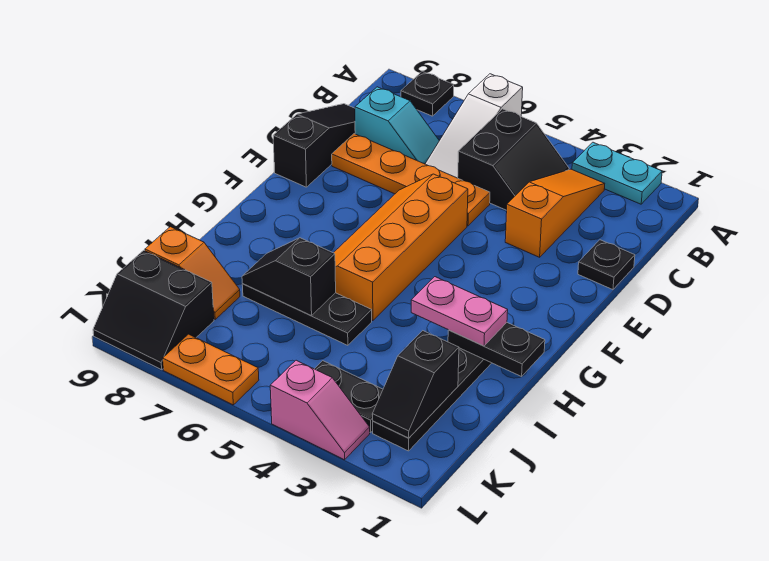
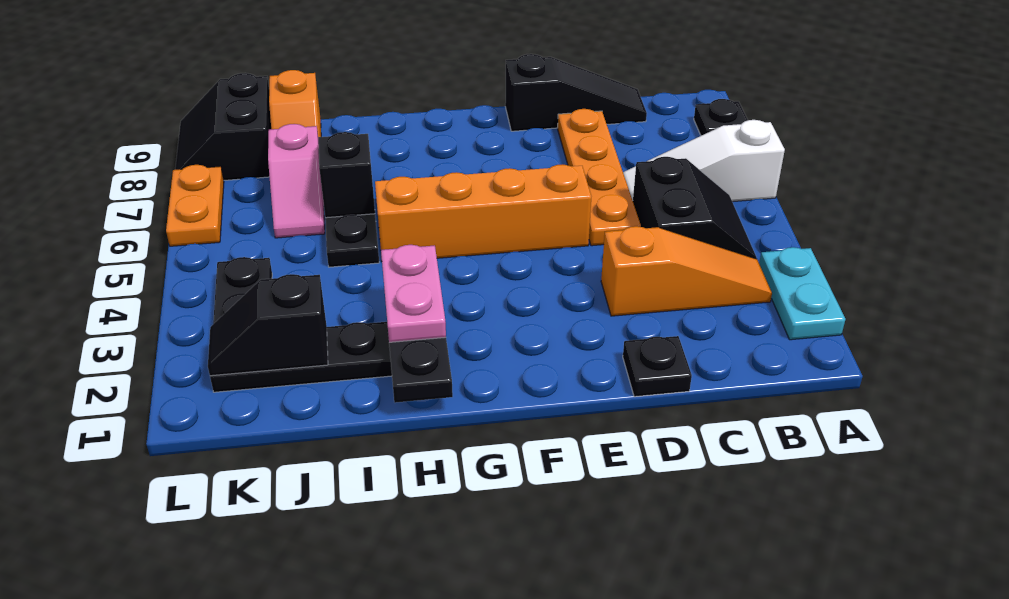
black 2x2 slope [458,109,569,210] -> black 2x2 slope turned to [633,157,757,259]
cyan 1x2 slope [355,87,439,164] -> none
pink 1x2 slope [270,360,370,460] -> pink 1x2 slope moved to [268,124,325,238]

